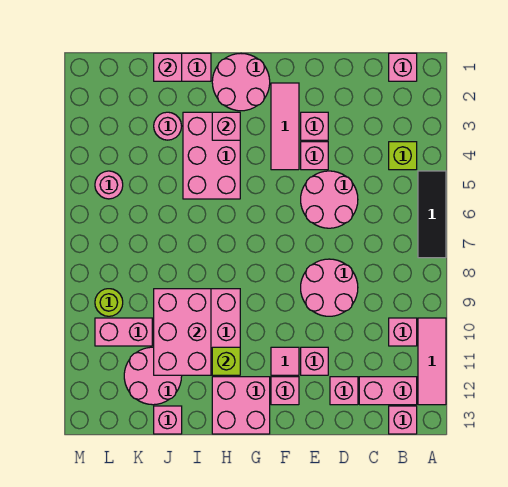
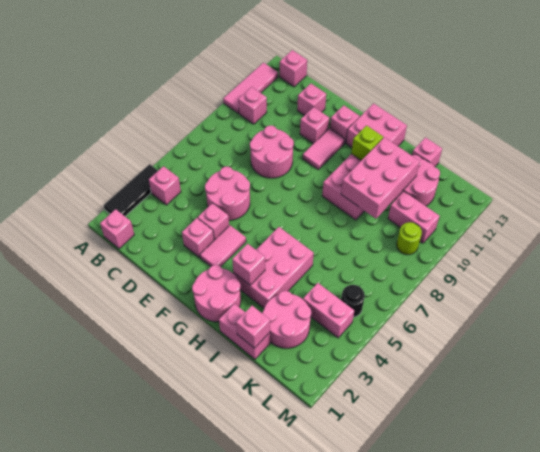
black 1x3 tile [418,171,446,258] -> black 1x3 tile moved to [104,164,158,216]
lime 1x1 brick [389,142,417,170] -> pink 1x1 brick [149,166,181,205]
pink 1x2 brick [359,377,417,405] -> pink 1x2 brick moved to [303,283,354,338]
pink 1x3 tile [271,83,299,170] -> pink 1x2 tile [200,225,246,267]
pink 1x1 tile [271,347,299,375] -> pink 1x2 tile [303,129,345,169]
pink 1x1 round brick [154,112,182,140] -> pink 2x2 round brick [262,291,311,348]
pink 1x1 round brick [95,171,123,199] -> black 1x1 round brick [341,285,365,317]

